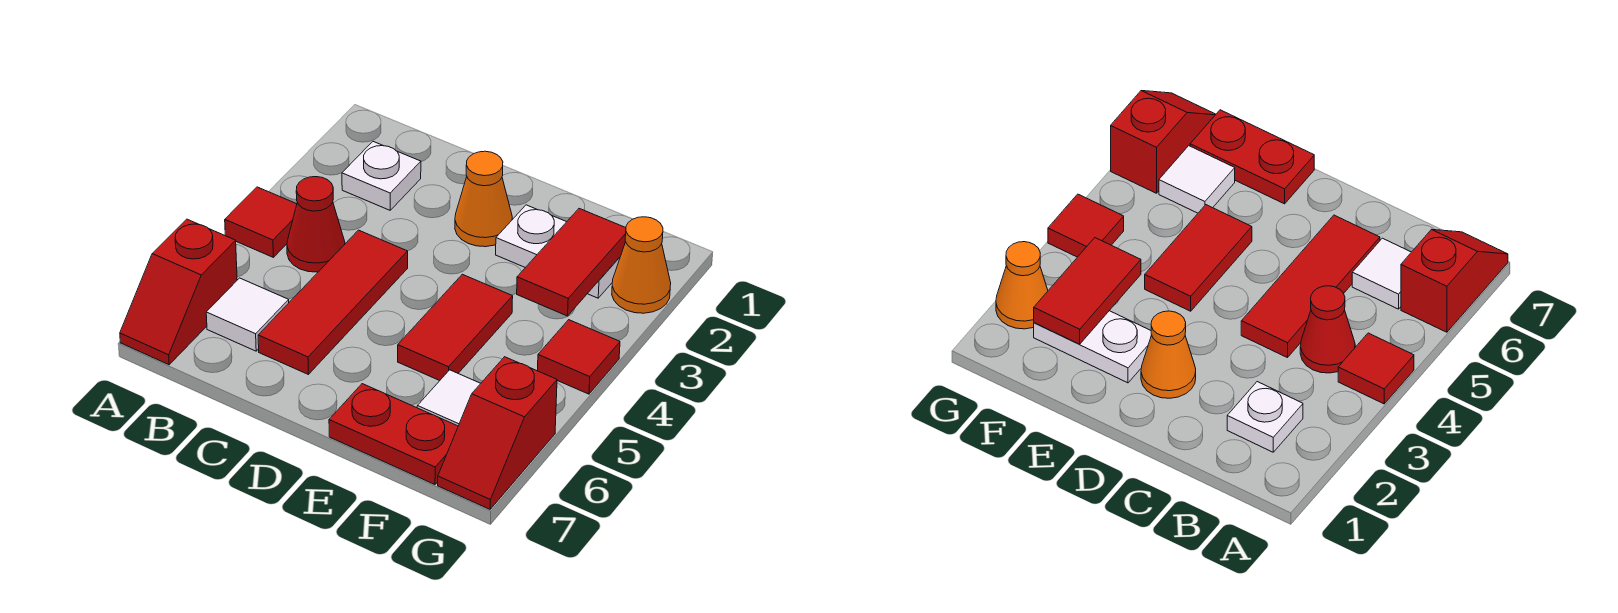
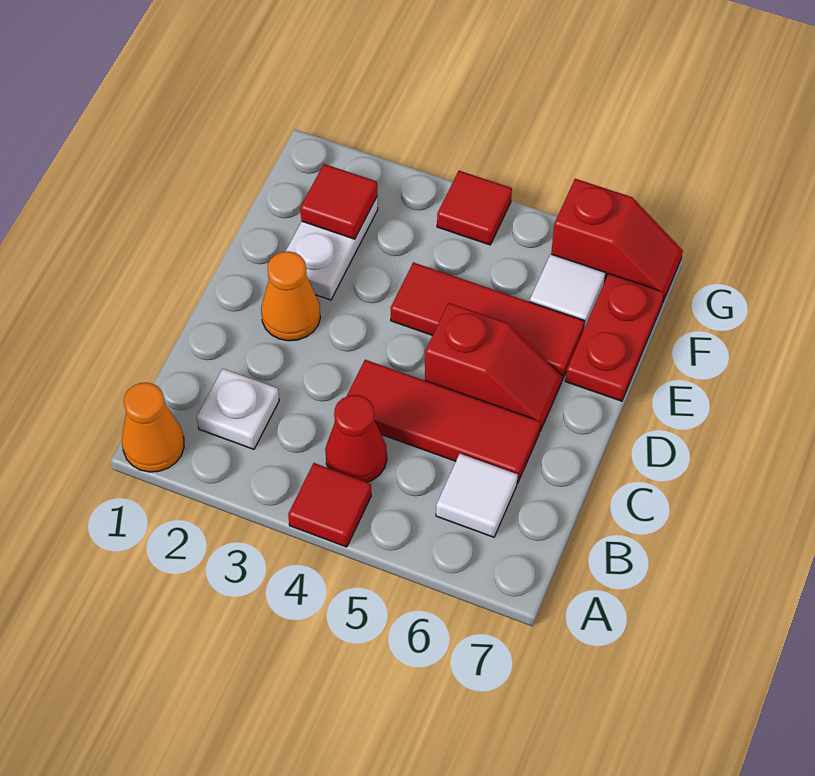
red 1x2 slope [120,219,237,365] -> red 1x2 slope moved to [425,303,562,431]
red 1x2 tile [398,274,513,381] -> red 1x3 tile [391,262,585,380]
red 1x2 tile [517,209,626,316] -> red 1x1 tile [300,164,377,239]
orange 1x1 cone [612,217,671,313] -> orange 1x1 cone moved to [122,383,184,472]

